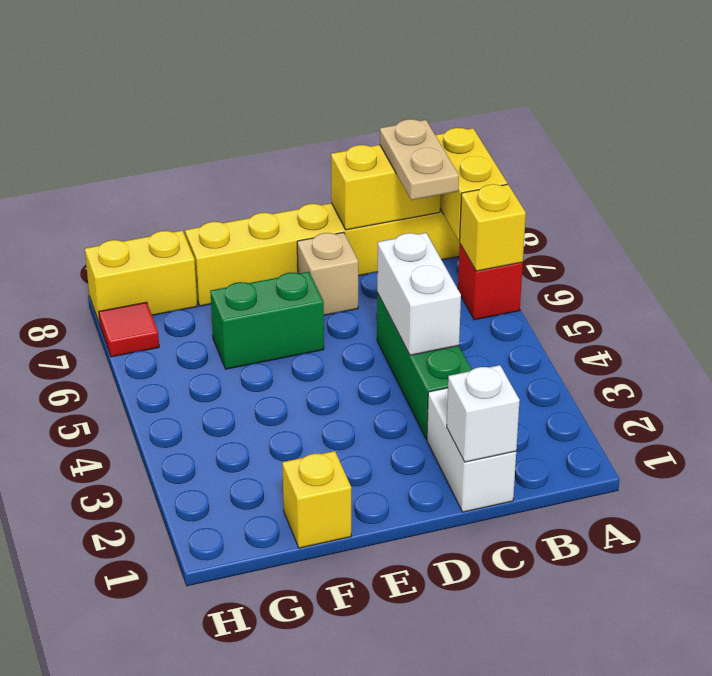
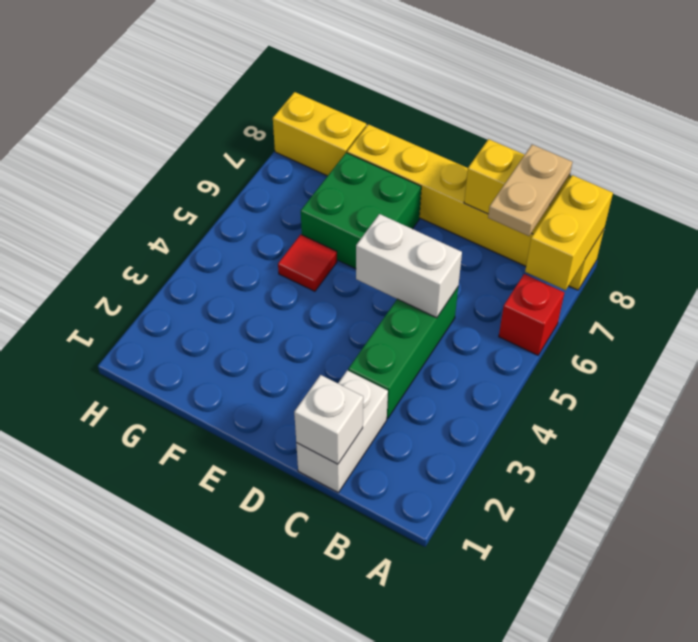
yellow 1x1 brick [460,184,526,271] -> none
white 1x2 brick [377,233,461,355] -> white 1x2 brick turned to [356,214,462,318]
tan 1x1 brick [297,232,358,315] -> none
green 1x2 brick [210,272,324,369] -> green 2x2 brick [301,153,421,269]
yellow 1x1 brick [282,451,351,548] -> none
red 1x1 tile [99,302,159,357] -> red 1x1 tile moved to [278,234,337,291]

